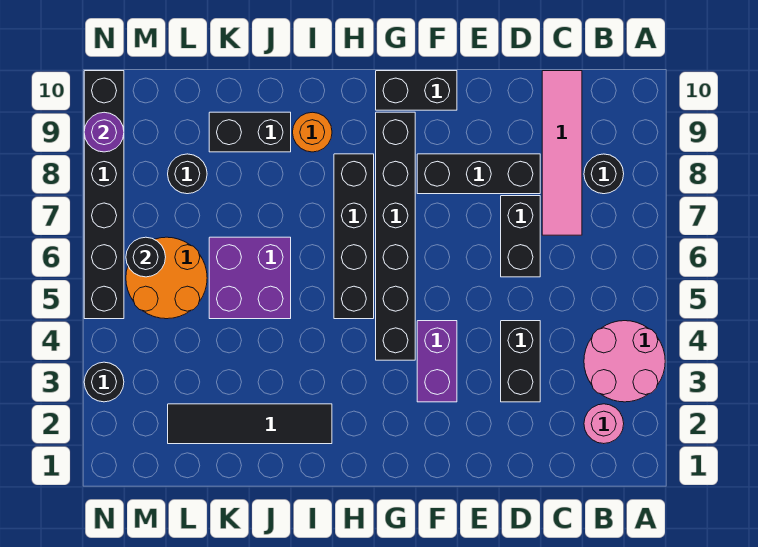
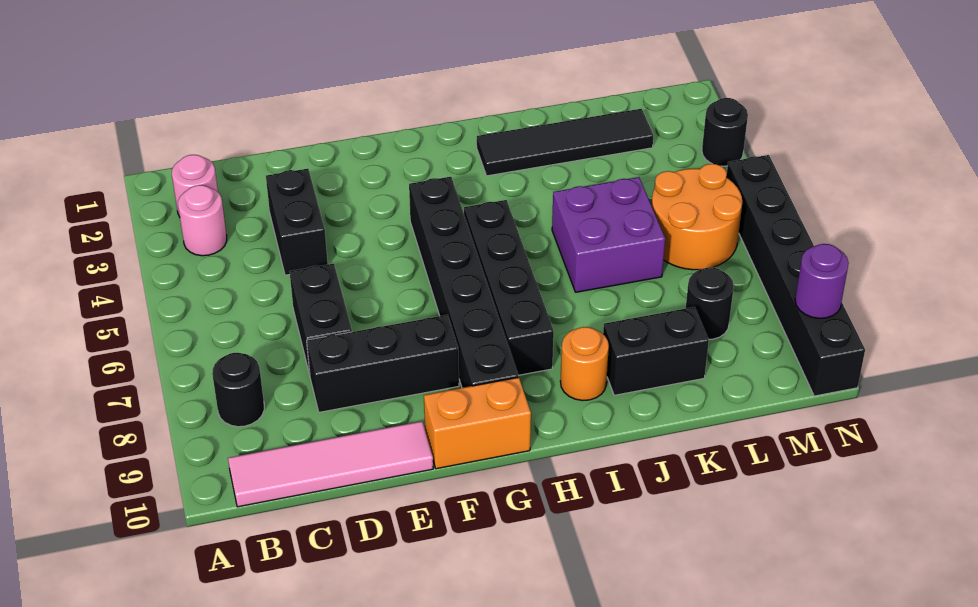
pink 2x2 round brick [584,321,665,402] -> pink 1x1 round brick [178,185,227,256]
pink 1x4 tile [542,71,582,235] -> pink 1x4 tile turned to [228,421,433,507]
purple 1x2 brick [417,321,457,402] -> none
black 1x2 brick [376,71,457,110] -> orange 1x2 brick [424,377,531,469]
black 1x1 round brick [126,237,166,277] -> none

